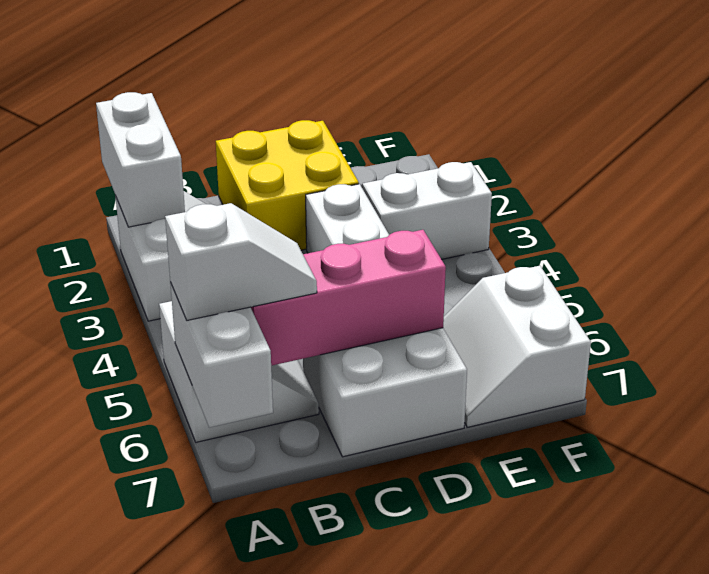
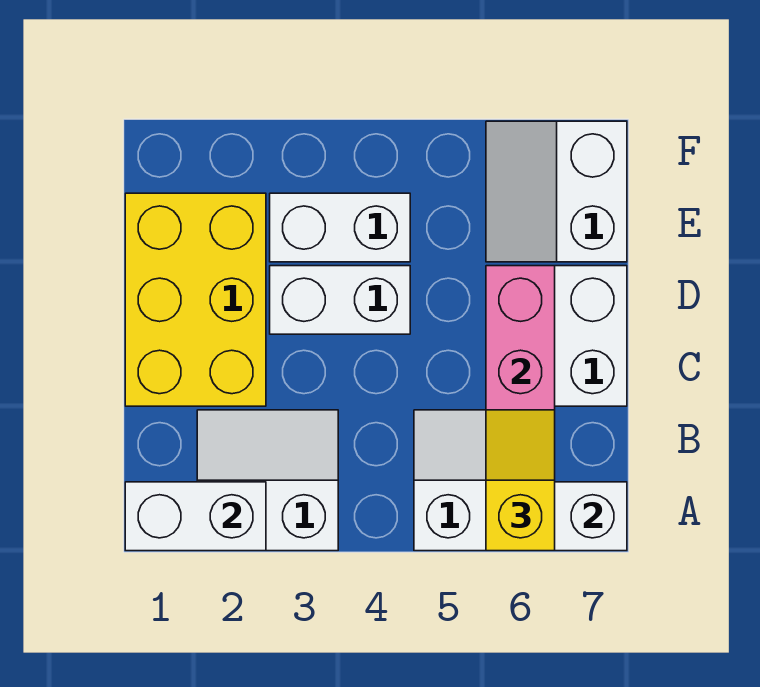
white 1x2 slope [165,203,317,320] -> yellow 1x2 slope [486,410,555,551]
yellow 2x2 brick [216,120,359,250] -> yellow 2x3 brick [125,193,266,406]
white 1x2 brick [362,162,492,259] -> white 1x2 brick turned to [270,193,410,262]
white 2x2 slope [443,266,591,427] -> white 2x2 slope turned to [486,121,627,262]

